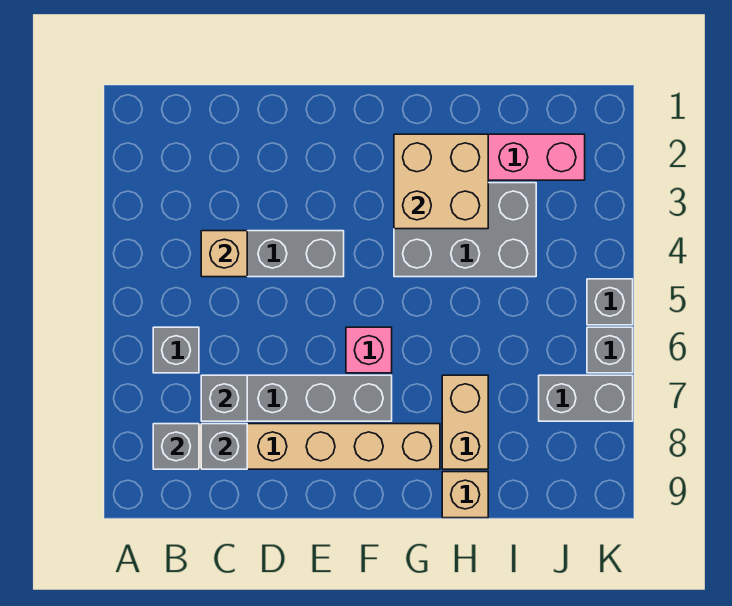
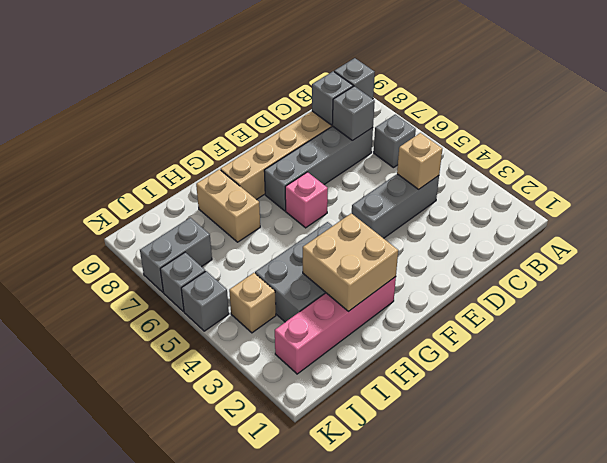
tan 1x1 brick [442,472,488,518] -> tan 1x1 brick moved to [229,273,276,333]

